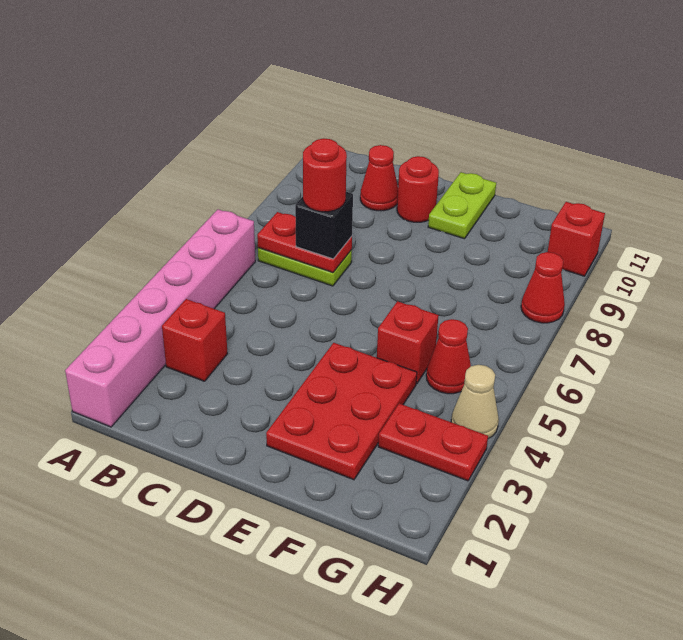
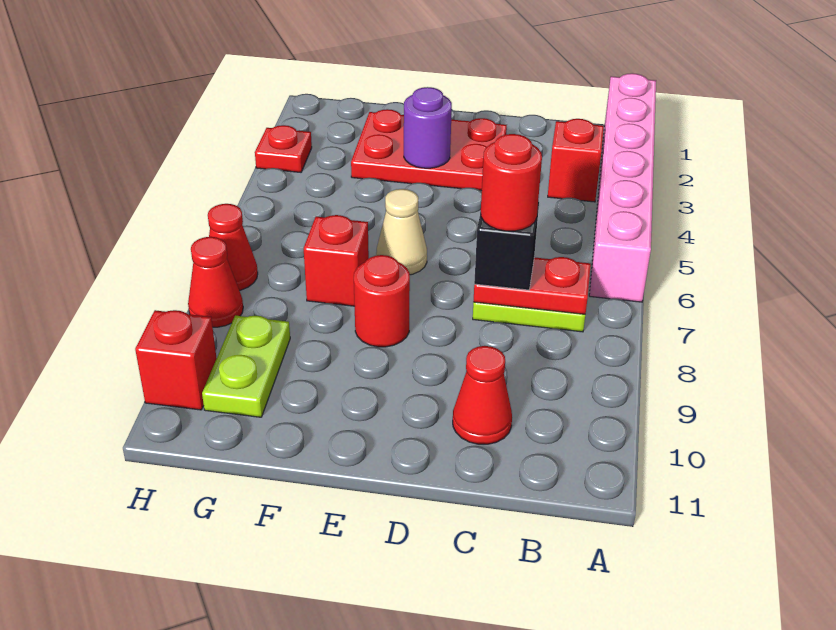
red 1x1 round brick [397,156,439,222] -> red 1x1 round brick moved to [354,255,410,347]
red 2x3 plate [266,343,417,480] -> red 2x3 plate turned to [351,109,507,191]
none -> purple 1x1 round brick [404,87,452,168]
lime 1x2 plate [428,172,496,239] -> lime 1x2 plate moved to [202,316,290,417]
red 1x1 brick [377,301,439,384] -> red 1x1 brick moved to [304,215,369,306]
red 1x2 plate [378,403,488,481] -> red 1x1 plate [255,125,312,172]
red 1x1 cone [426,319,471,394] -> red 1x1 cone moved to [208,204,258,291]
tan 1x1 cone [451,365,499,439] -> tan 1x1 cone moved to [376,189,427,275]

